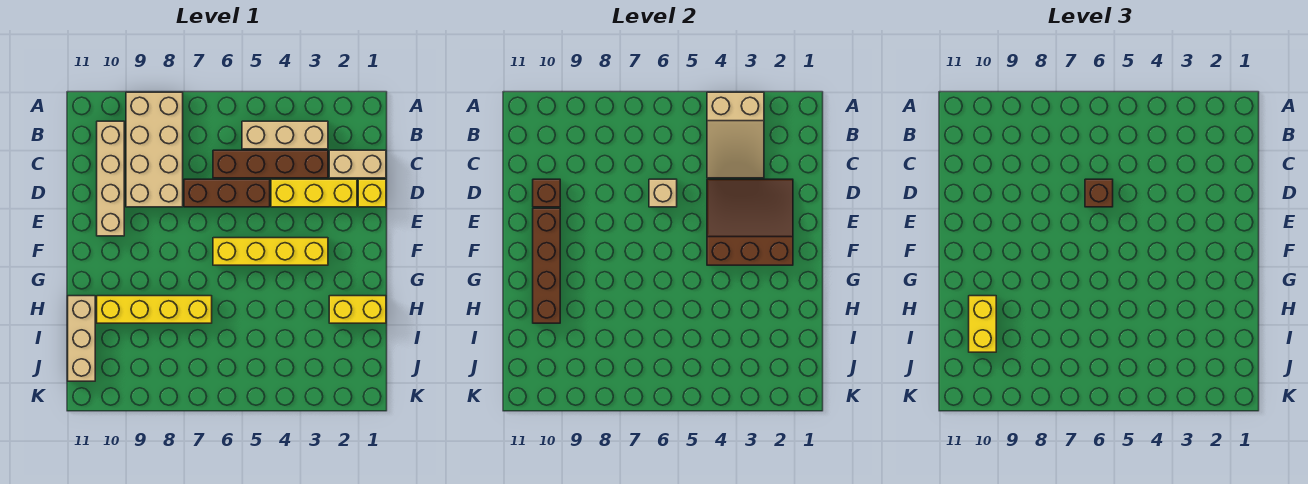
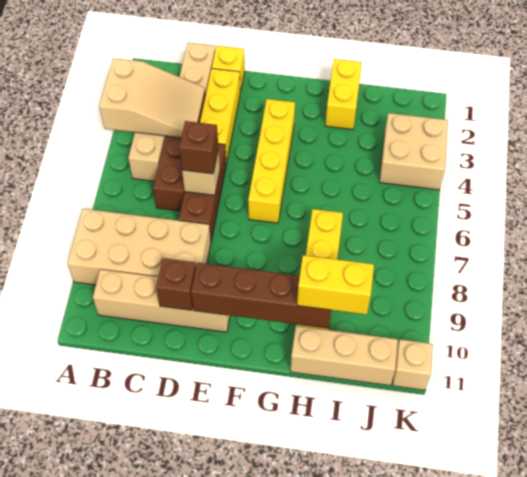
brown 3x3 slope [707,179,793,265] -> none
none -> tan 2x2 brick [379,113,448,190]
none -> tan 1x1 brick [392,340,433,390]

